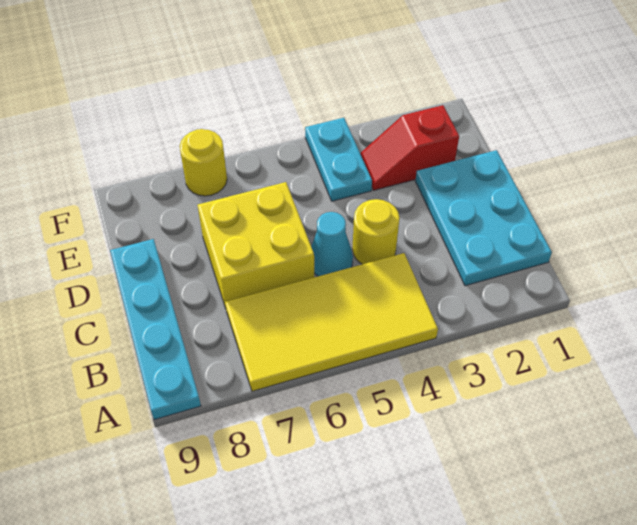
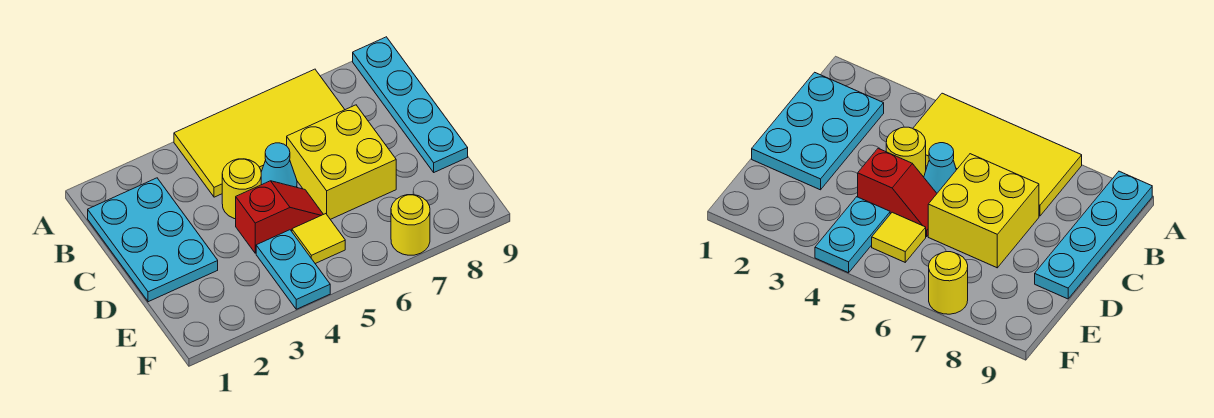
red 1x2 slope [360,105,459,190] -> red 1x2 slope moved to [236,181,323,253]
none -> yellow 1x1 tile [292,214,345,264]

